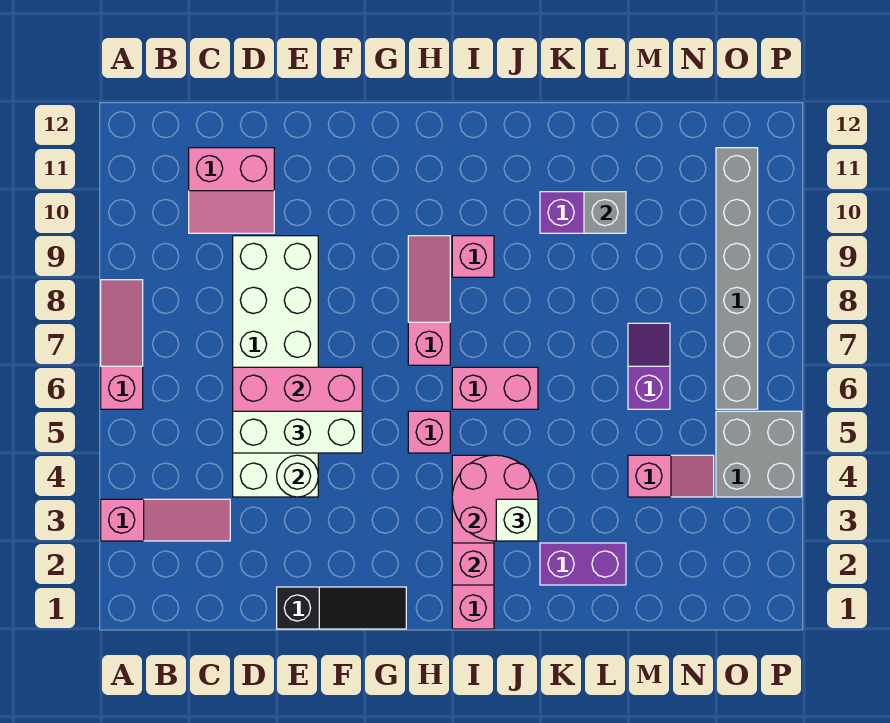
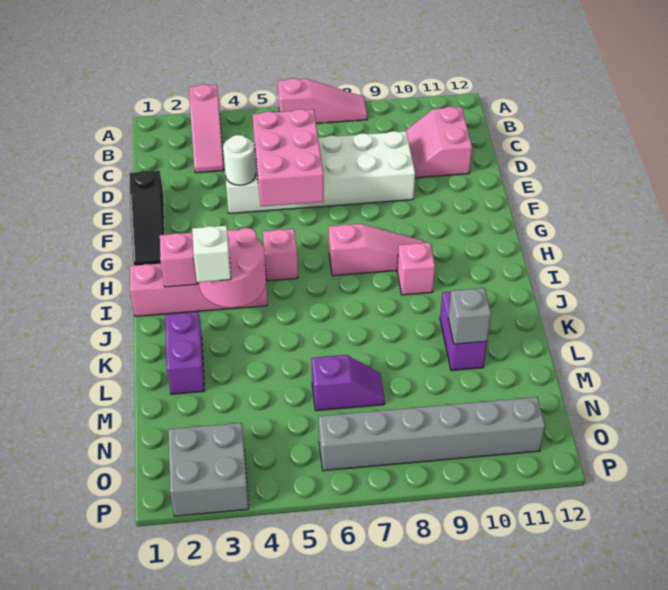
white 1x3 brick [233,411,362,453] -> none
pink 1x2 brick [452,367,538,409] -> none
pink 1x2 slope [628,455,714,497] -> none
grey 2x2 brick [716,411,802,497] -> grey 2x2 brick moved to [168,423,249,516]

